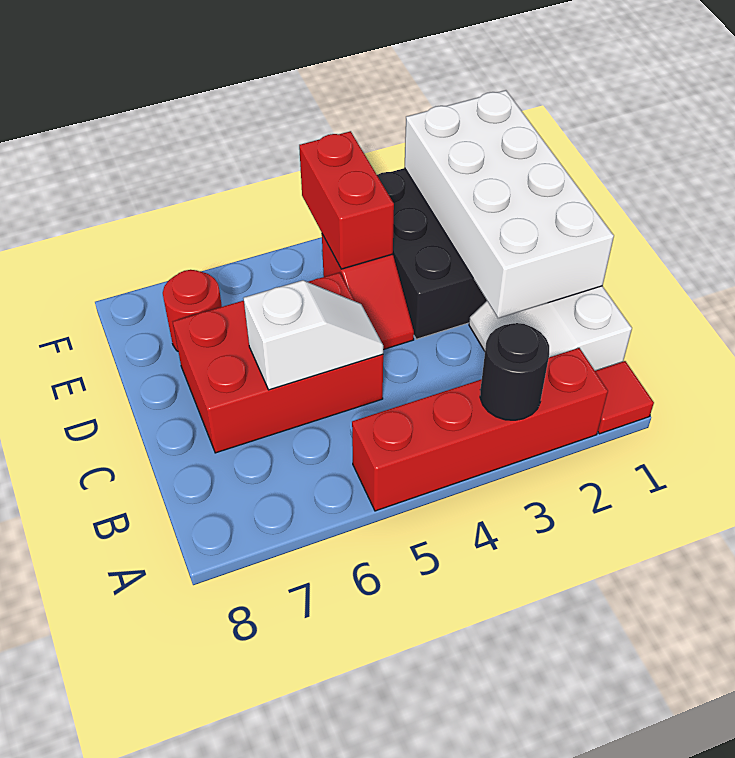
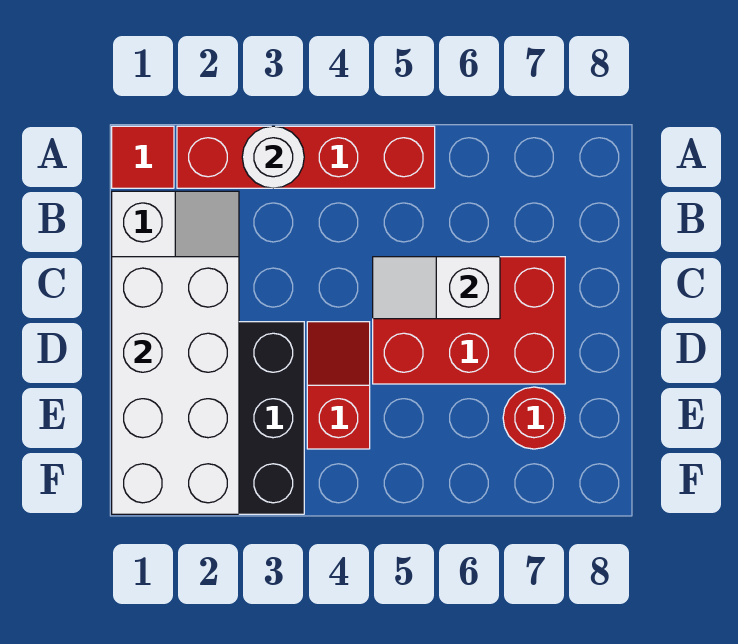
black 1x1 round brick [480,323,549,420] -> white 1x1 round brick [242,126,304,188]
red 1x2 brick [299,131,394,269] -> none

